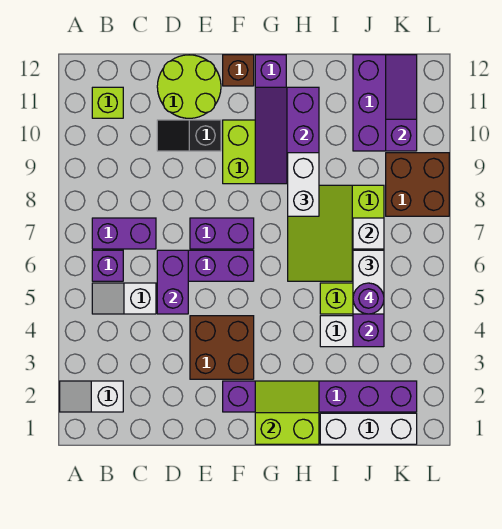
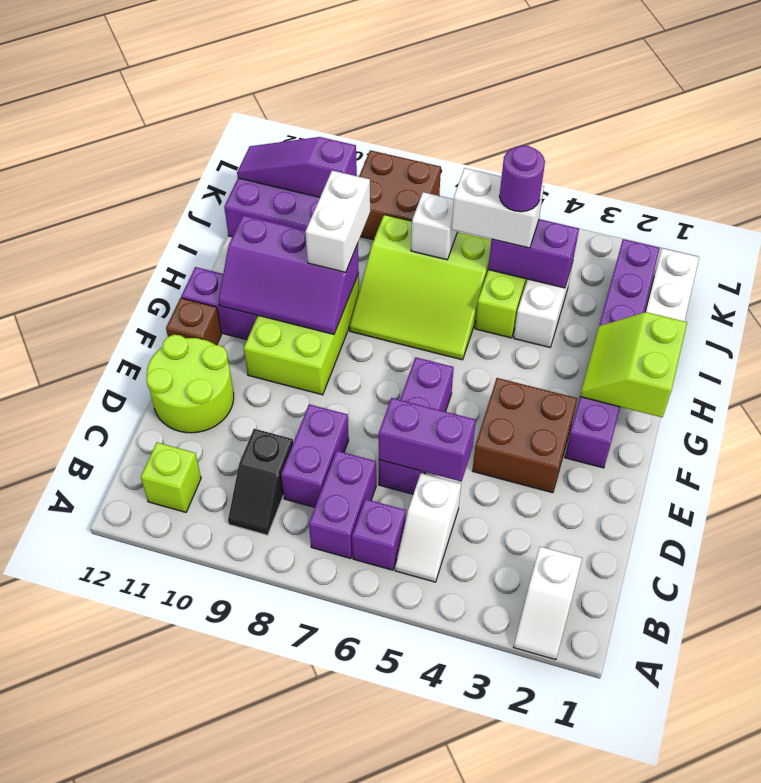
black 1x2 slope [157,120,221,151] -> black 1x2 slope moved to [228,429,293,535]
purple 1x2 brick [190,218,254,249] -> purple 1x2 brick moved to [281,404,349,507]
white 1x2 brick [288,153,319,216] -> white 1x2 brick turned to [306,171,370,272]

